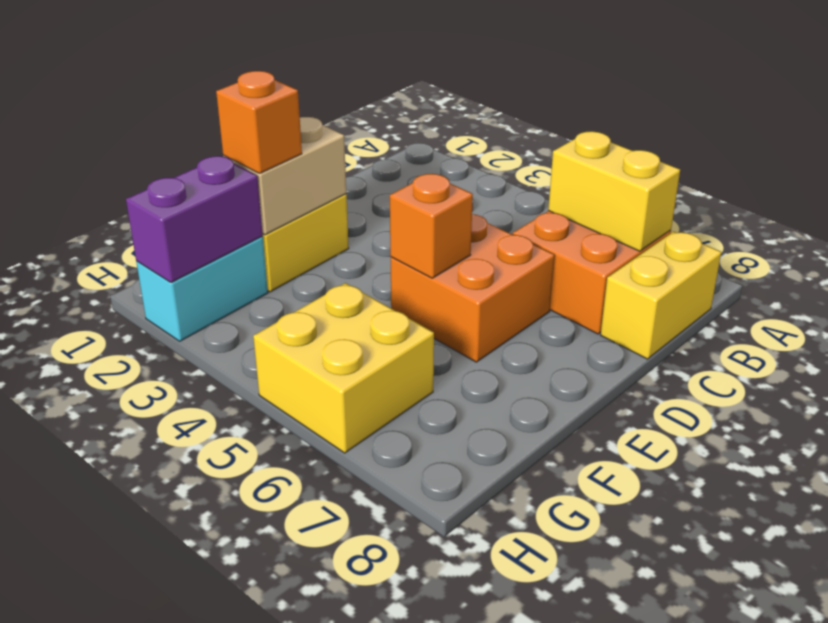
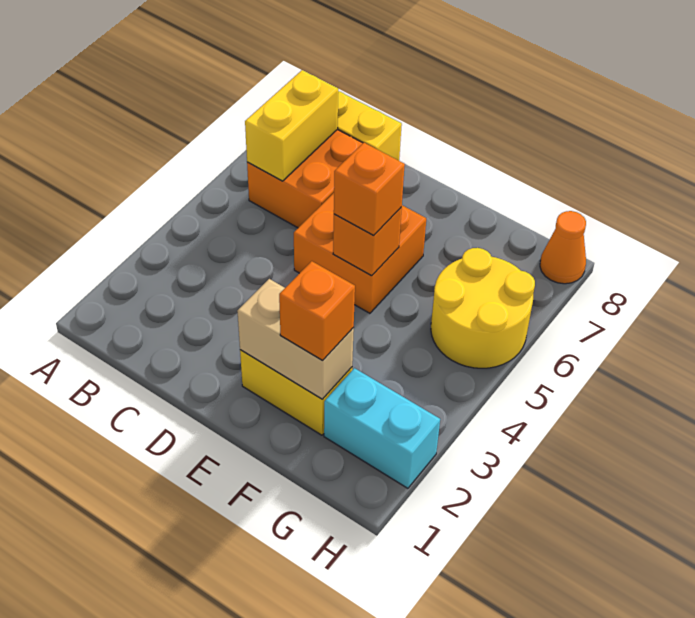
none -> orange 1x1 brick [334,143,405,235]
purple 1x2 brick [126,156,263,283] -> none
yellow 2x2 brick [253,283,434,453] -> yellow 2x2 round brick [431,248,535,368]
none -> orange 1x1 cone [540,211,586,284]

